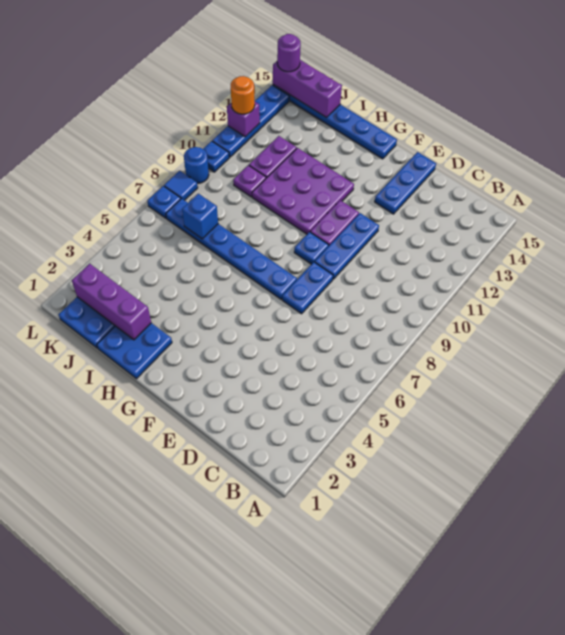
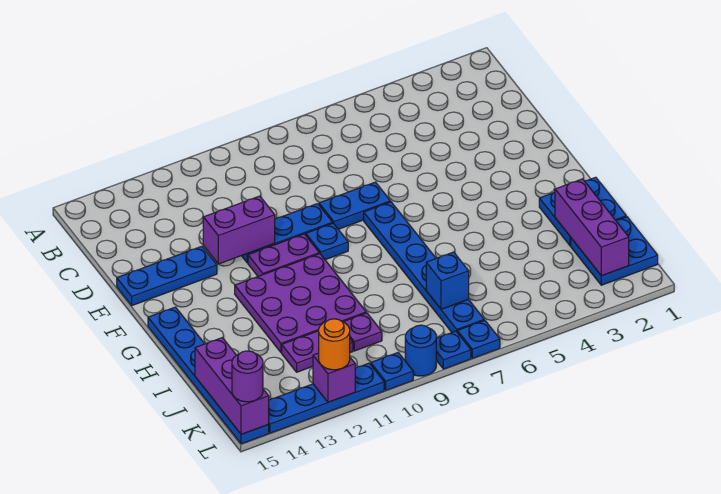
none -> purple 1x2 brick [203,196,275,264]
blue 1x1 tile [164,171,198,200] -> blue 1x1 plate [436,331,471,369]

